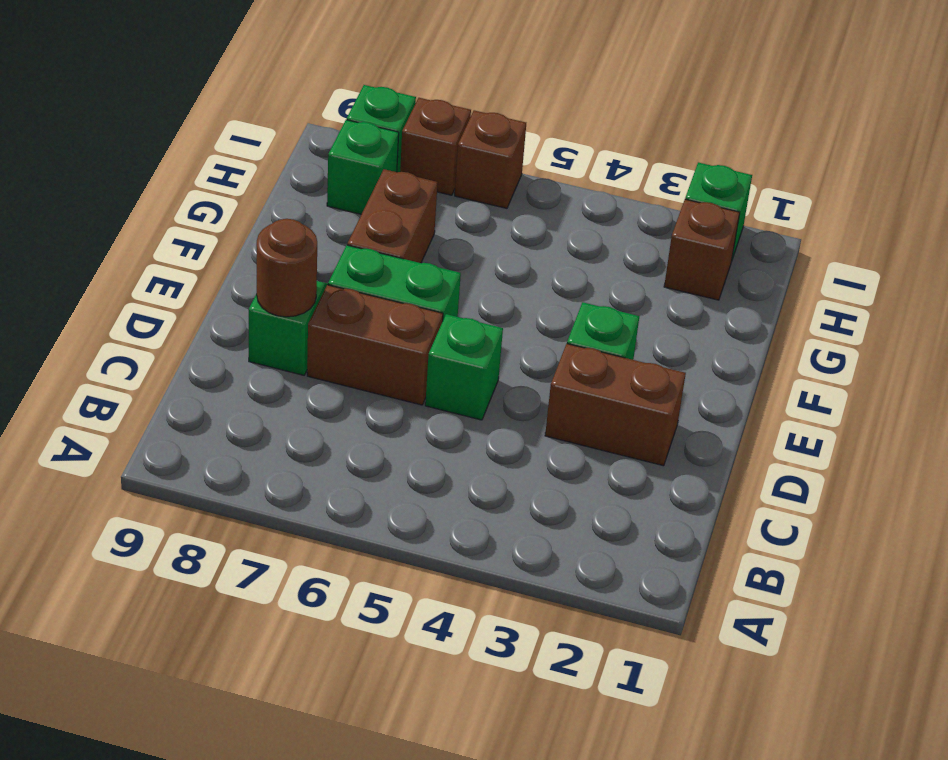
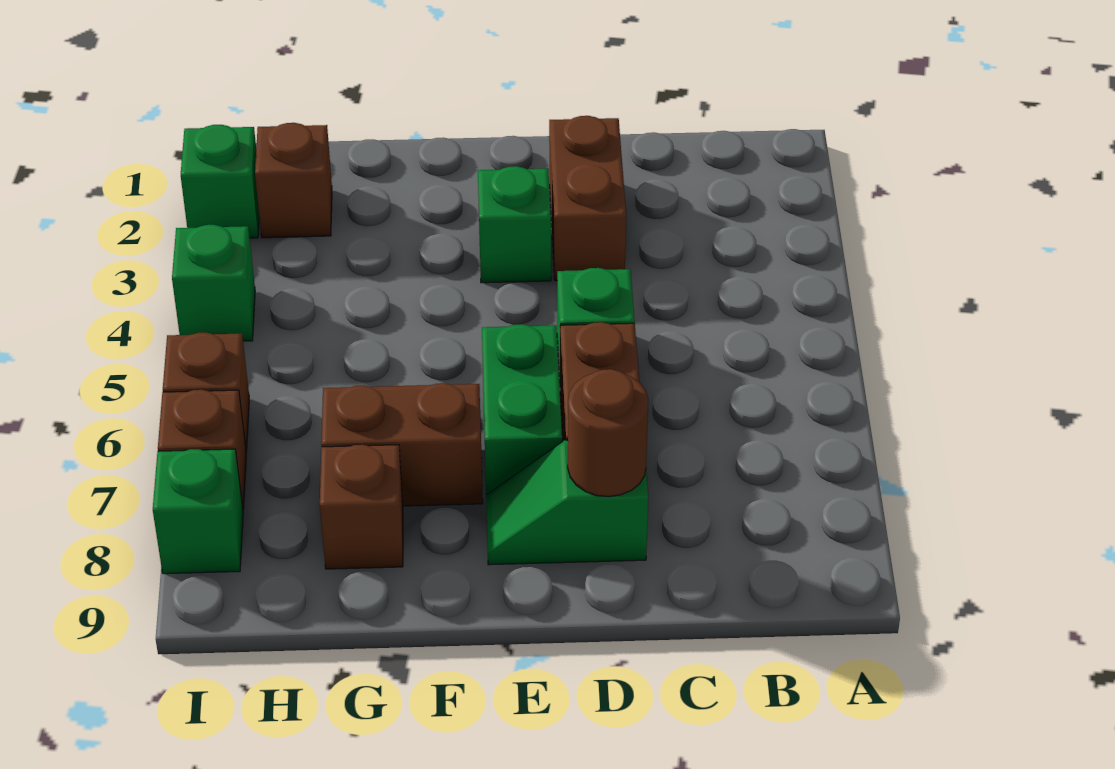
none -> brown 1x1 brick [320,445,403,569]
green 1x1 brick [327,120,399,214] -> green 1x1 brick moved to [172,225,255,341]

